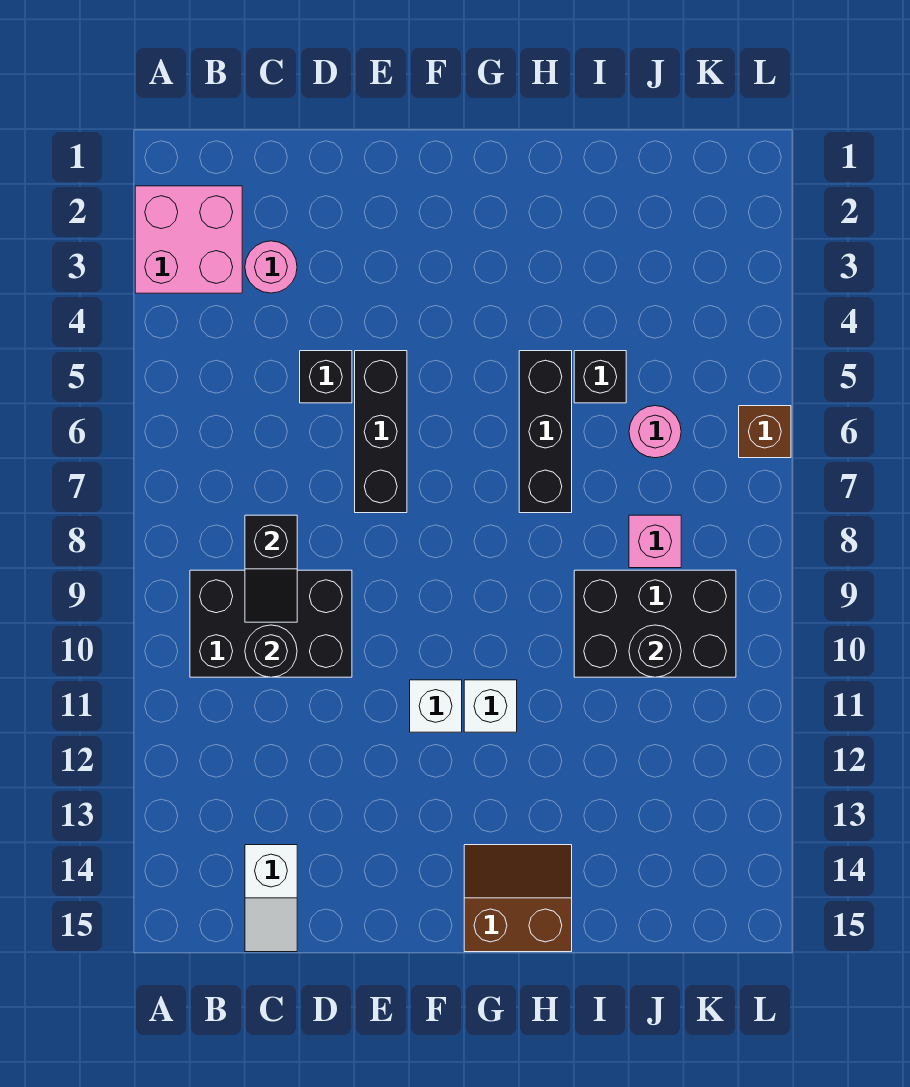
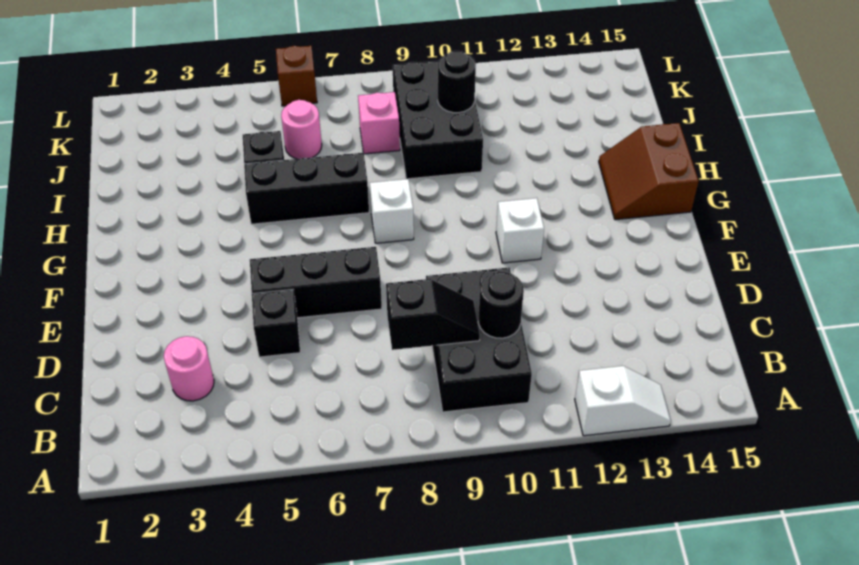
pink 2x2 brick [135,186,242,293] -> none
white 1x2 slope [245,845,297,952] -> white 1x2 slope moved to [575,366,671,436]
white 1x1 brick [464,680,517,732] -> white 1x1 brick moved to [370,179,414,243]

